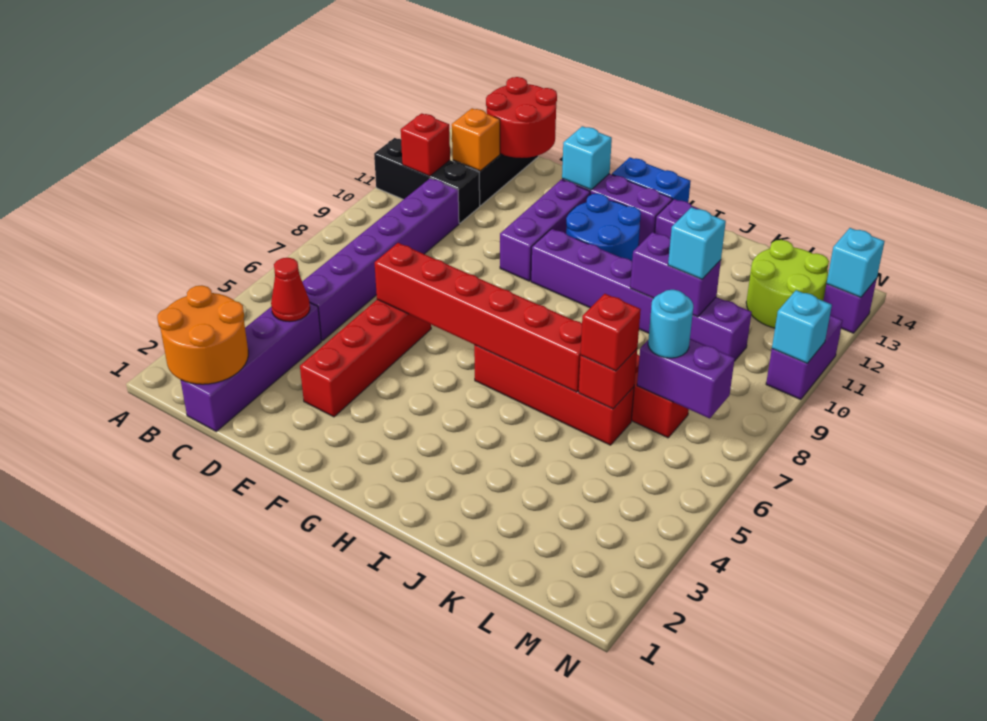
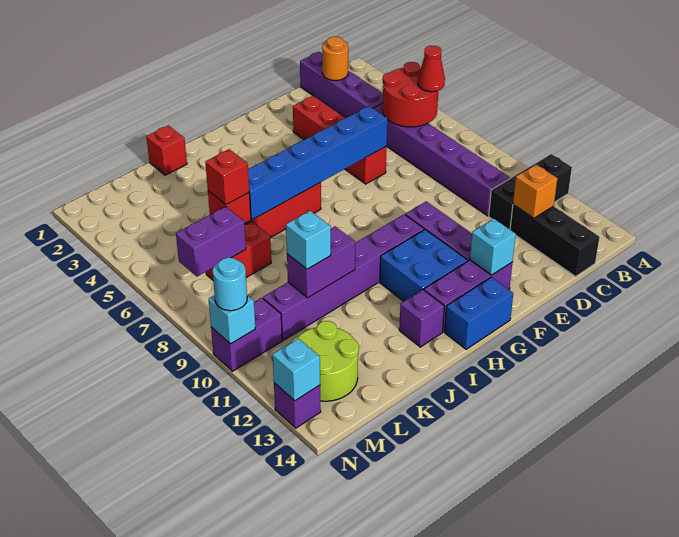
orange 2x2 round brick [157,285,248,384] -> orange 1x1 round brick [322,37,348,81]
red 1x1 brick [401,113,450,176] -> red 1x1 brick moved to [146,125,187,175]
red 1x1 cone [271,258,310,322] -> red 1x1 cone moved to [418,46,445,92]
red 2x2 round brick [486,77,557,158] -> red 2x2 round brick moved to [383,62,438,127]
red 1x6 brick [375,243,582,392] -> blue 1x6 brick [248,106,387,220]
blue 2x2 round brick [566,193,641,261] -> blue 2x2 brick [380,230,468,301]
cyan 1x1 round brick [648,290,693,358] -> cyan 1x1 round brick moved to [213,258,247,311]
purple 1x2 brick [766,315,843,400] -> purple 1x2 brick turned to [211,298,282,371]

